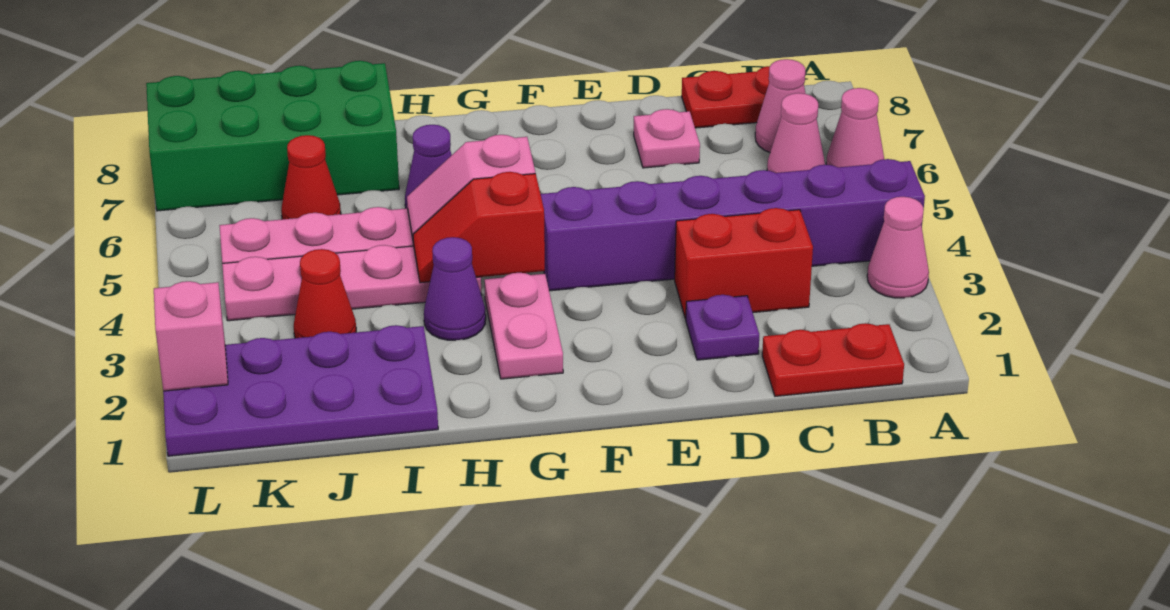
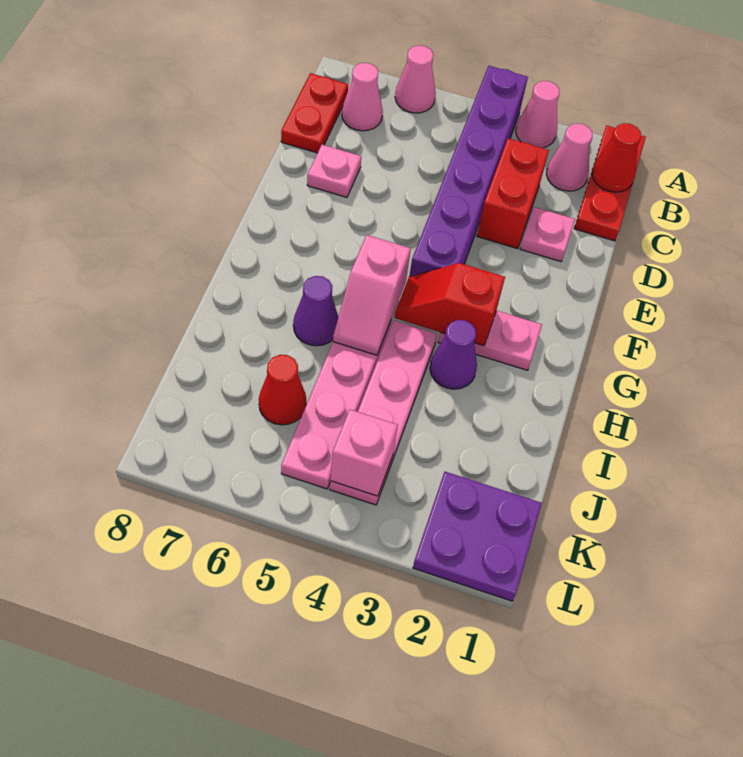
red 1x2 plate [762,323,904,396] -> red 1x3 plate [574,126,646,241]
pink 1x1 cone [767,93,825,173] -> pink 1x1 cone moved to [546,123,593,191]
purple 1x1 plate [686,295,759,360] -> pink 1x1 plate [520,207,575,262]
red 1x2 slope [413,172,545,283] -> red 1x2 slope turned to [394,263,505,346]
purple 2x4 plate [163,325,438,456] -> purple 2x2 plate [413,472,542,601]
green 2x4 brick [146,61,399,211] -> none
red 1x1 cone [294,249,356,338] -> red 1x1 cone moved to [592,123,641,192]
pink 1x1 brick [154,281,228,391] -> pink 1x1 brick moved to [331,410,398,496]

